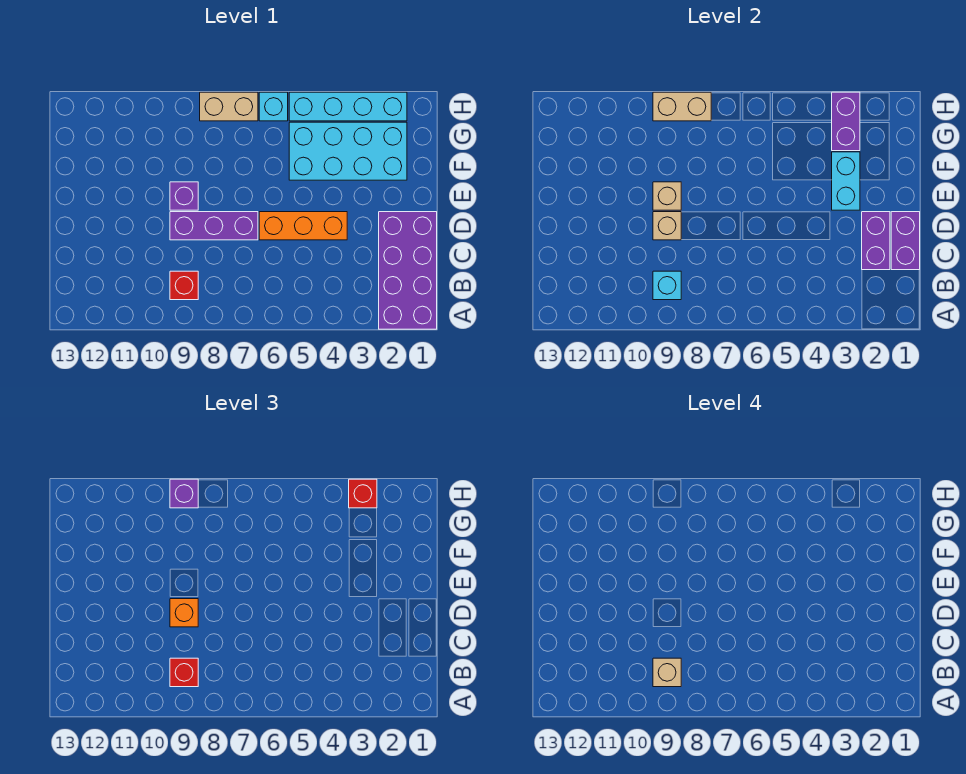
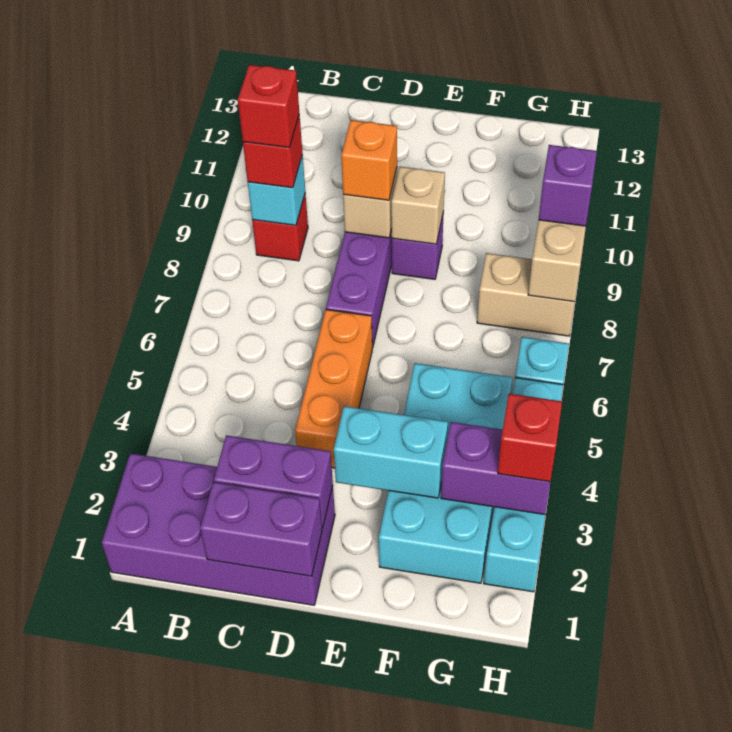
tan 1x1 brick [653,658,681,687] -> red 1x1 brick [238,65,299,148]
tan 1x2 brick [200,92,258,121] -> tan 1x2 brick turned to [477,253,575,336]

